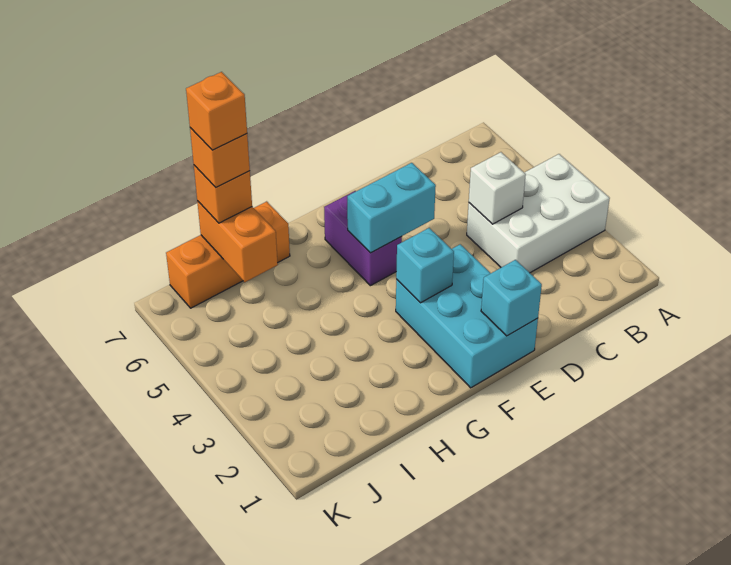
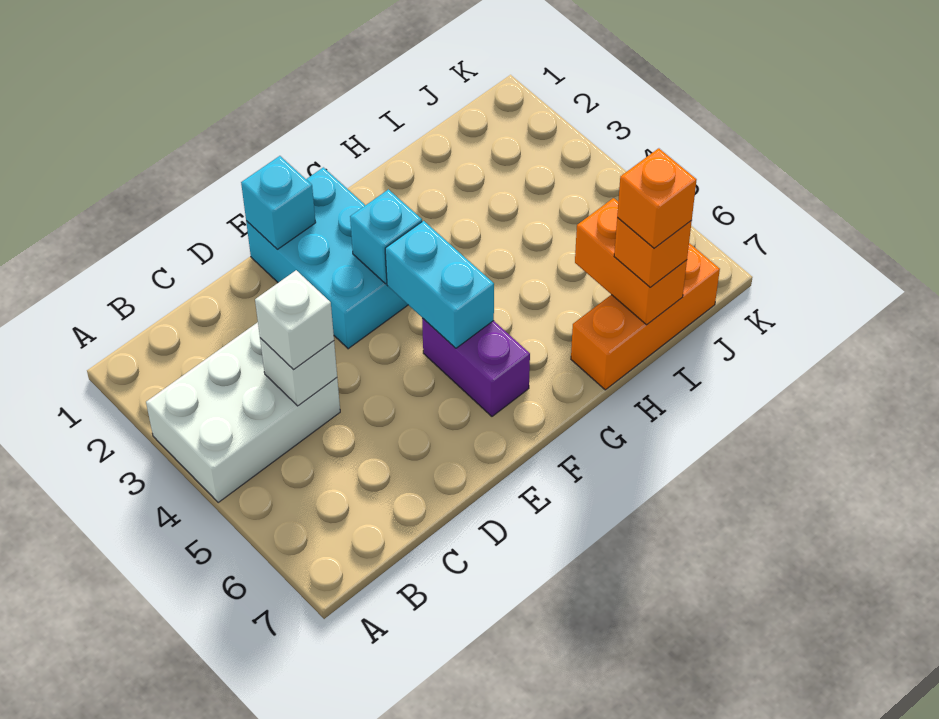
none -> white 1x1 brick [255,270,334,370]
cyan 1x2 brick [347,163,436,253] -> cyan 1x2 brick turned to [385,221,494,348]
orange 1x1 brick [186,72,247,150] -> none

